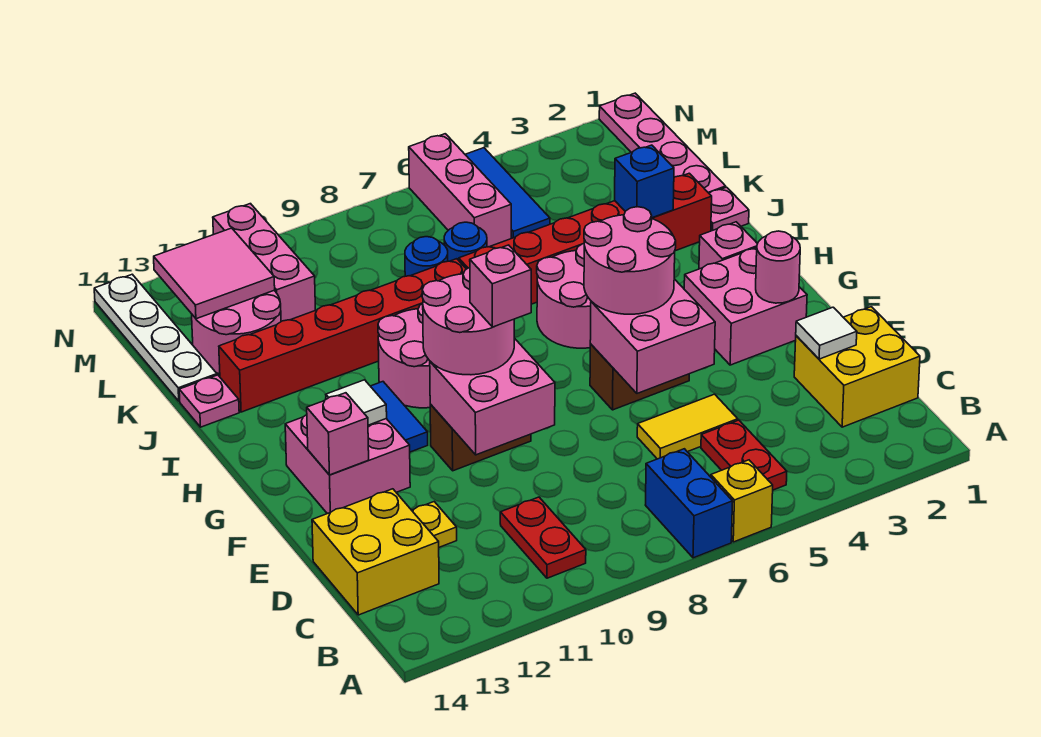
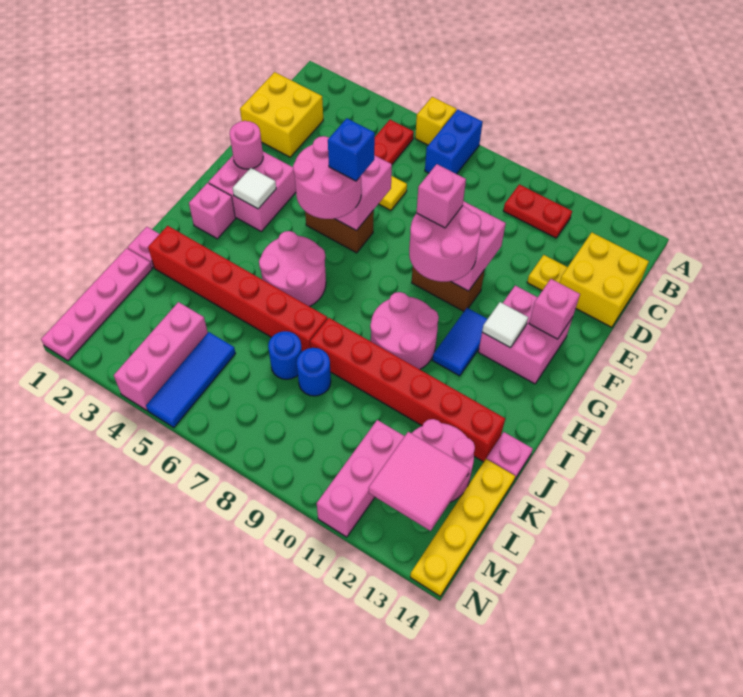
red 1x2 plate [500,497,586,578] -> red 1x2 plate turned to [503,184,572,238]
white 1x1 tile [796,307,857,359] -> white 1x1 tile moved to [233,168,276,209]
blue 1x1 brick [615,145,674,218] -> blue 1x1 brick moved to [328,118,375,181]
white 1x4 plate [94,274,217,401] -> yellow 1x4 plate [410,459,515,596]
pink 1x3 brick [409,134,511,247] -> pink 1x3 brick moved to [114,302,208,410]

